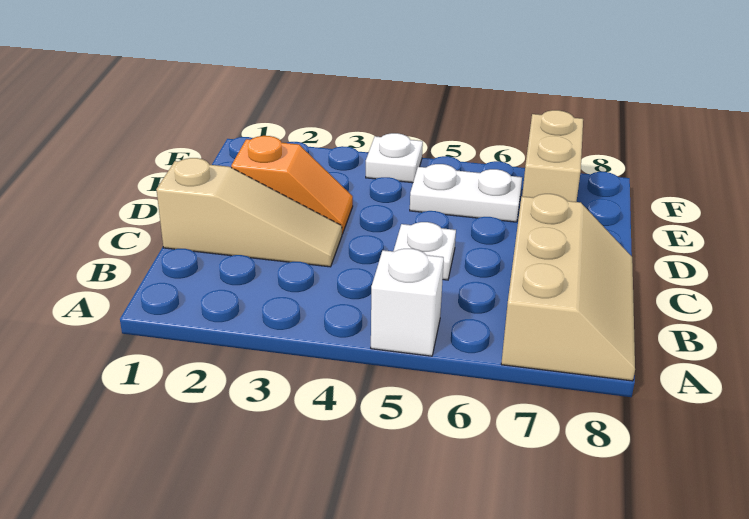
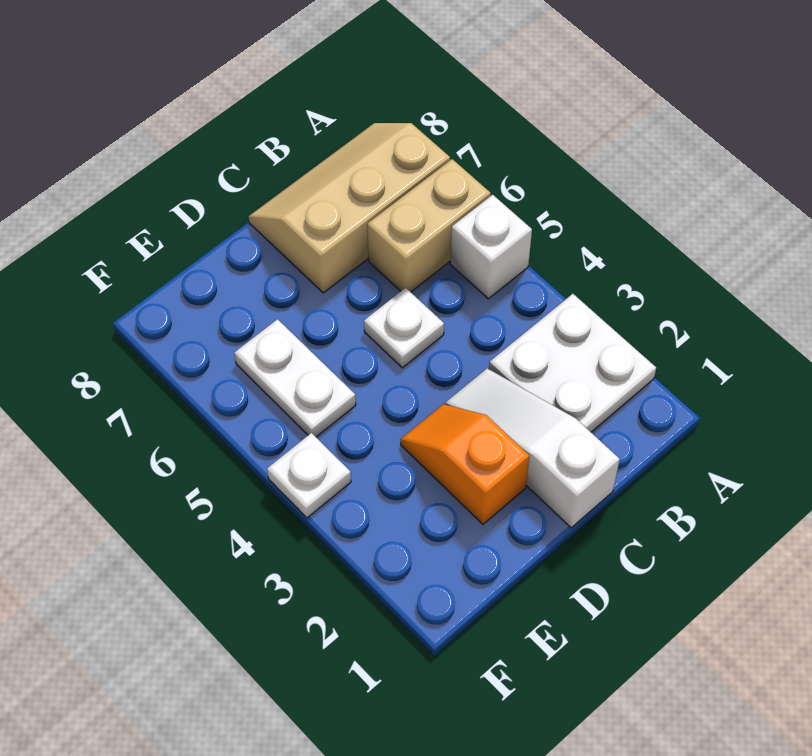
none -> white 2x2 plate [489,294,656,432]
tan 1x3 slope [156,158,342,267] -> white 1x3 slope [445,368,620,528]
tan 1x2 brick [522,110,583,202] -> tan 1x2 brick moved to [367,159,491,292]

